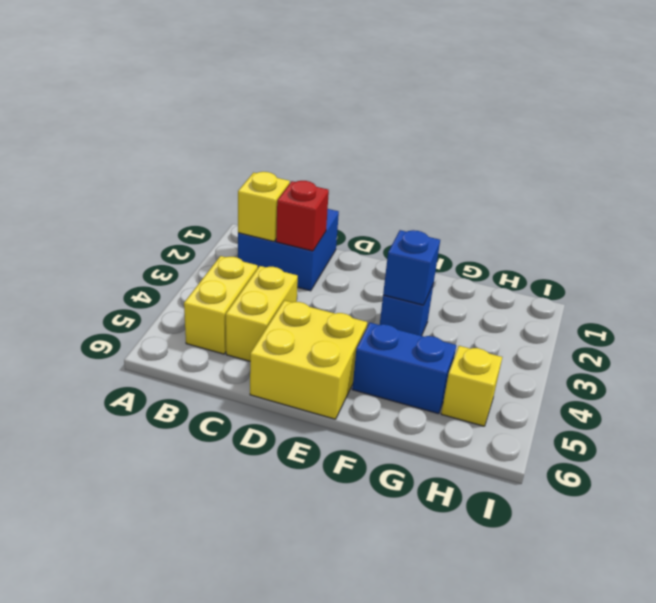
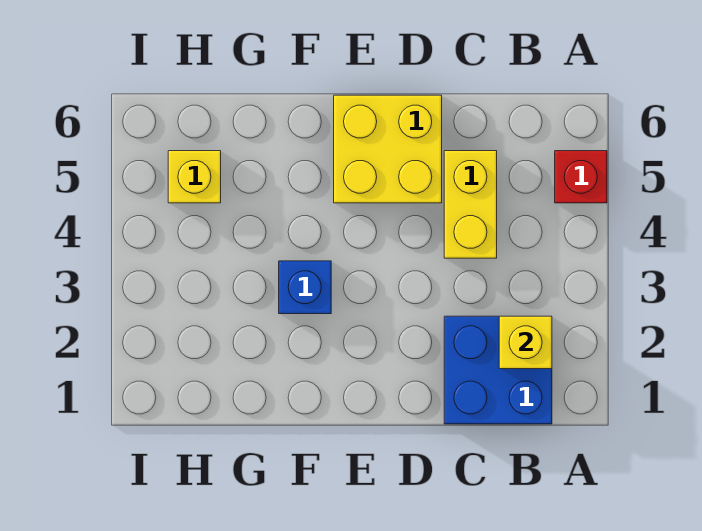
yellow 1x2 brick [184,256,258,354] -> none
red 1x1 brick [276,181,329,251] -> red 1x1 brick moved to [555,151,607,203]
blue 1x1 brick [383,230,440,305] -> none
blue 1x2 brick [352,323,456,414] -> none

